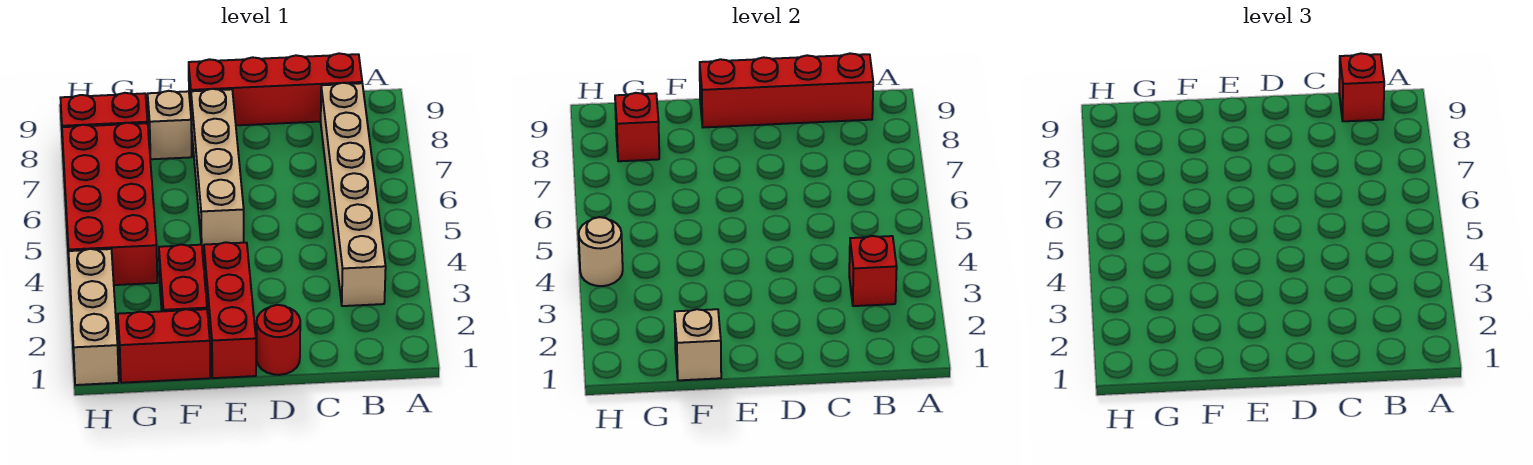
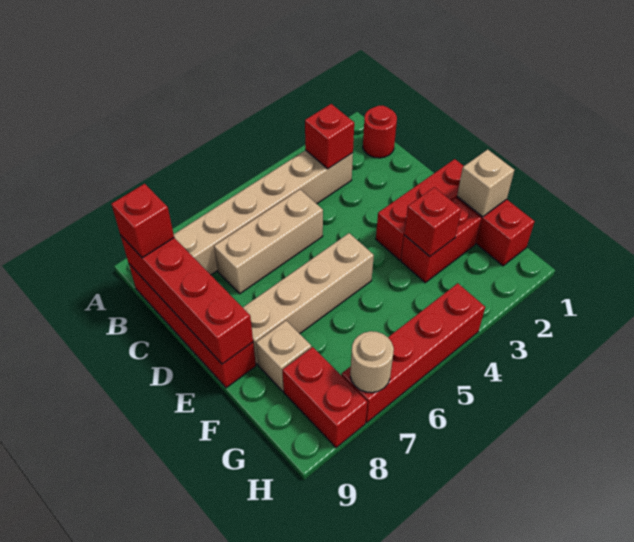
red 1x1 round brick [257,305,300,375] -> red 1x1 round brick moved to [363,106,397,158]
red 2x4 brick [62,123,157,285] -> red 1x4 brick [342,283,485,423]
red 1x1 brick [615,93,659,161] -> red 1x1 brick moved to [404,187,461,256]
tan 1x3 brick [68,249,119,385] -> tan 1x3 brick moved to [214,190,323,294]
tan 1x1 round brick [579,217,623,286] -> tan 1x1 round brick moved to [350,331,394,393]

